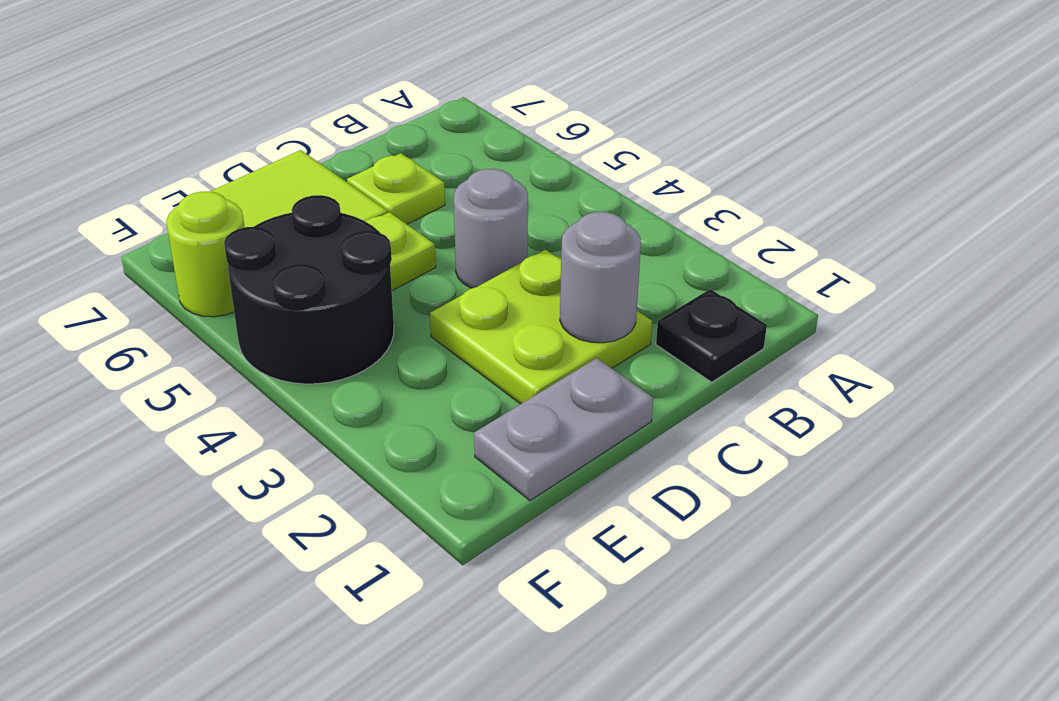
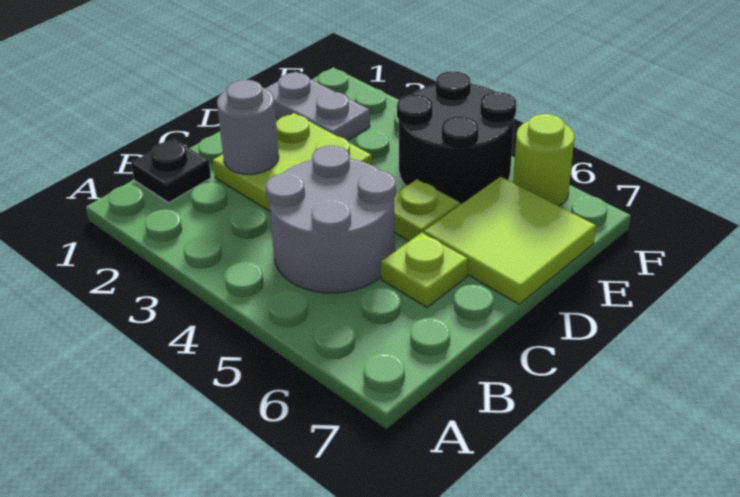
grey 1x1 round brick [454,169,528,288] -> grey 2x2 round brick [266,146,396,293]
grey 1x2 plate [474,358,653,501] -> grey 1x2 plate turned to [266,72,370,141]

